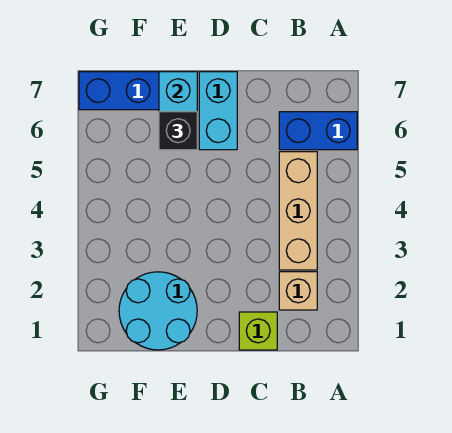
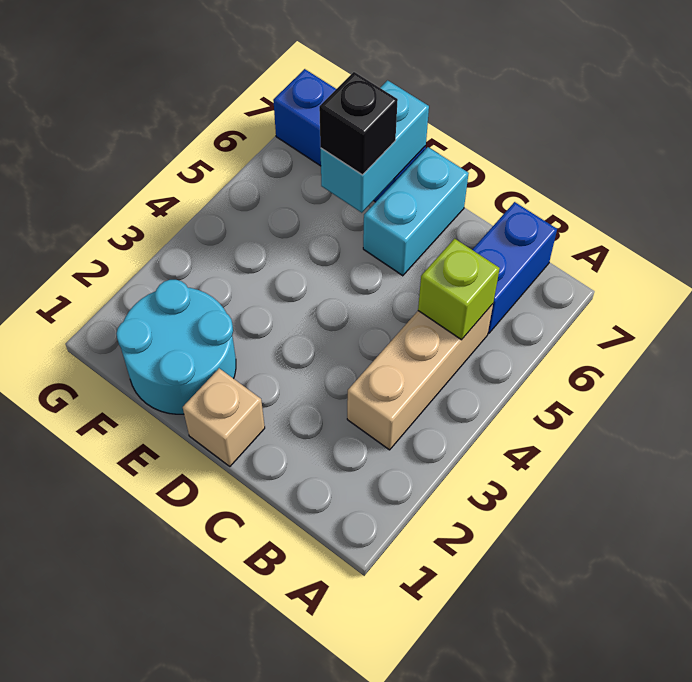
blue 1x2 brick [279,112,357,150] -> blue 1x2 brick turned to [472,202,557,333]
tan 1x1 brick [279,272,317,310] -> tan 1x1 brick moved to [183,368,265,467]
lime 1x1 brick [239,312,277,350] -> lime 1x1 brick moved to [418,239,500,340]

